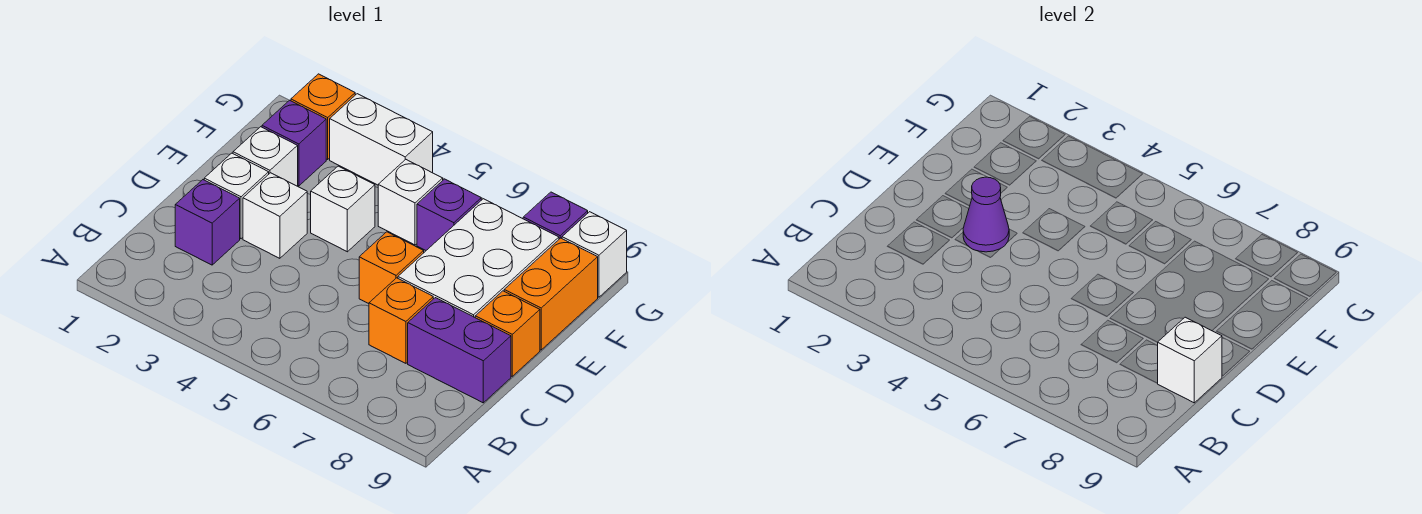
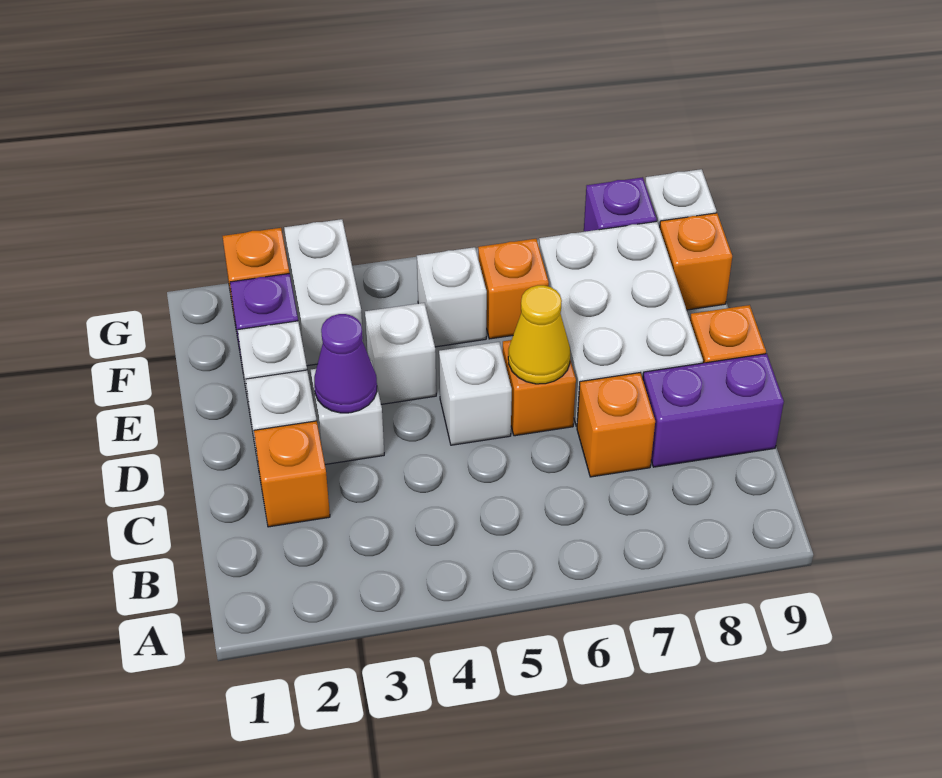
purple 1x1 brick [175,180,240,265] -> orange 1x1 brick [254,421,330,527]
white 1x1 brick [1157,317,1222,403] -> white 1x1 brick moved to [439,342,512,445]
none -> yellow 1x1 cone [508,285,570,384]
orange 1x2 brick [504,238,598,350] -> orange 1x1 brick [660,213,732,310]
purple 1x1 brick [417,179,481,250] -> orange 1x1 brick [478,239,549,339]
white 1x2 brick [330,94,433,185] -> white 1x2 brick turned to [284,219,363,366]

